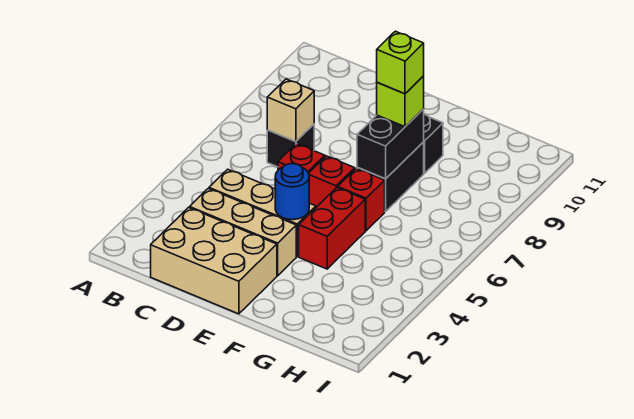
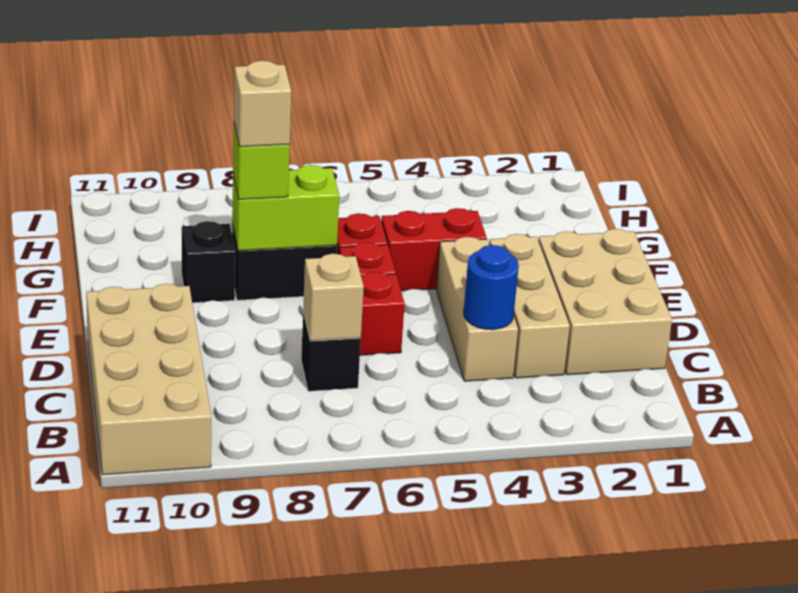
none -> tan 2x4 brick [86,284,211,475]
blue 1x1 round brick [275,164,309,220] -> blue 1x1 round brick moved to [464,245,519,330]
black 1x2 brick [357,109,424,179] -> lime 1x2 brick [232,165,339,251]
lime 1x1 brick [377,31,424,94] -> tan 1x1 brick [234,61,291,147]

